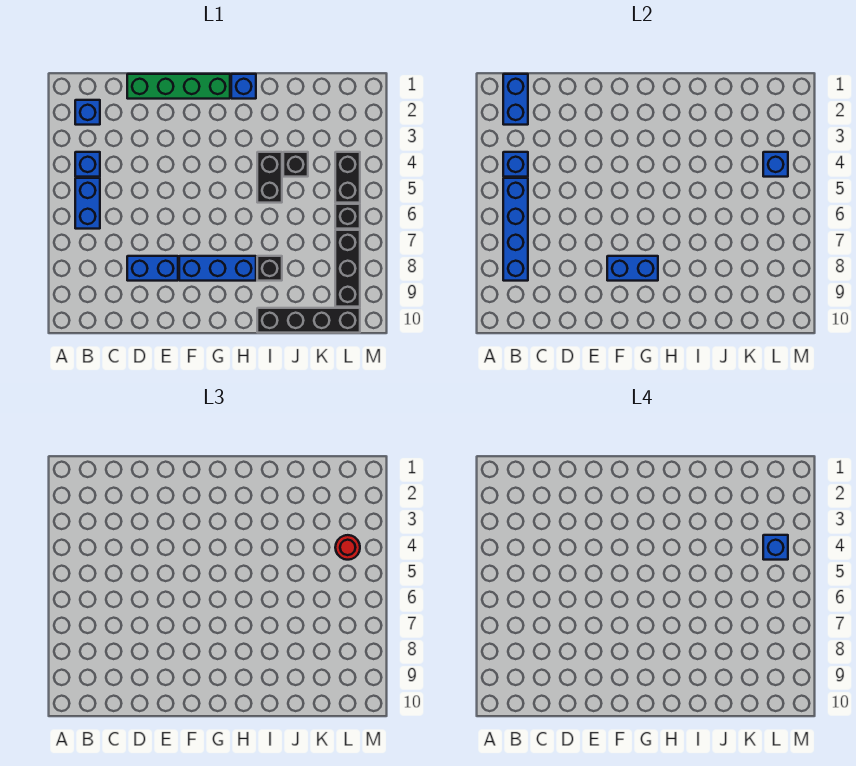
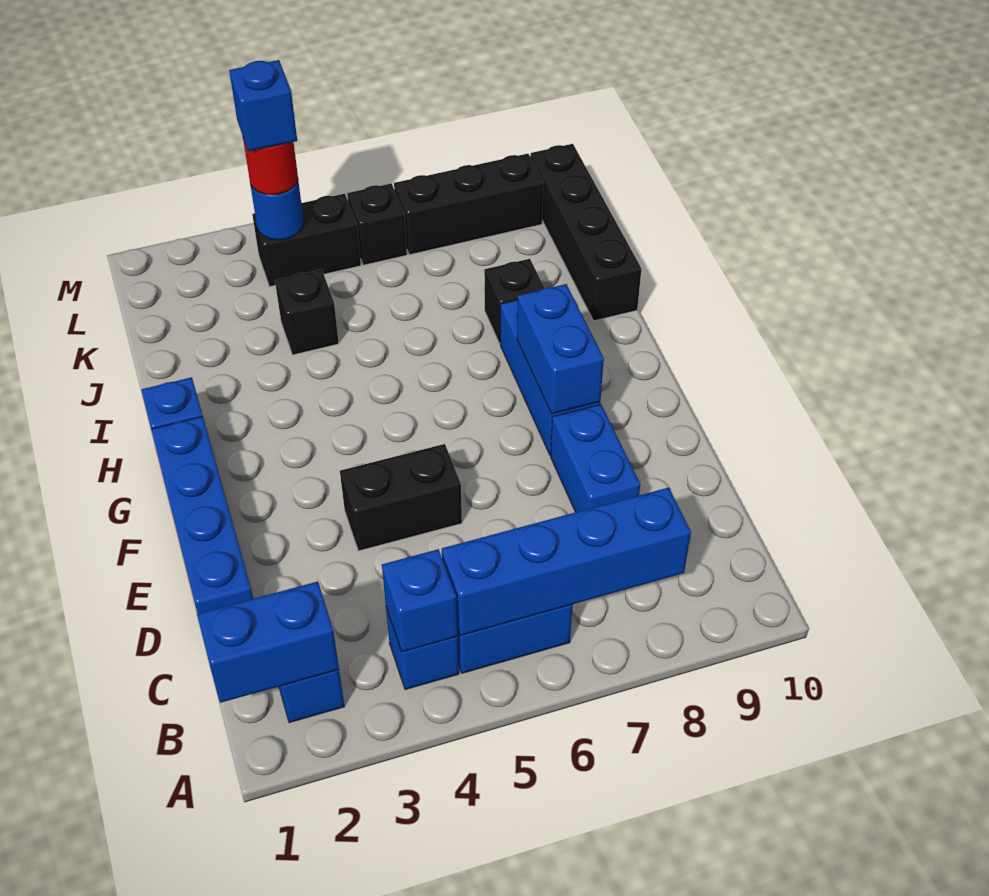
green 1x4 brick [127,74,230,99] -> blue 1x4 brick [151,416,253,613]
black 1x2 brick [257,152,282,203] -> black 1x2 brick moved to [340,444,462,551]
blue 1x1 brick [763,152,788,177] -> blue 1x1 round brick [251,181,304,240]

